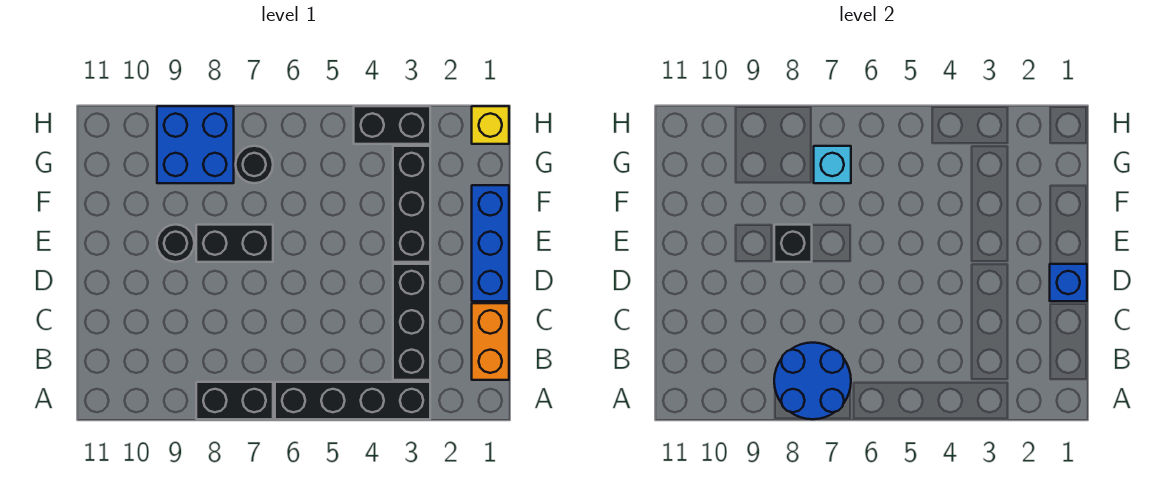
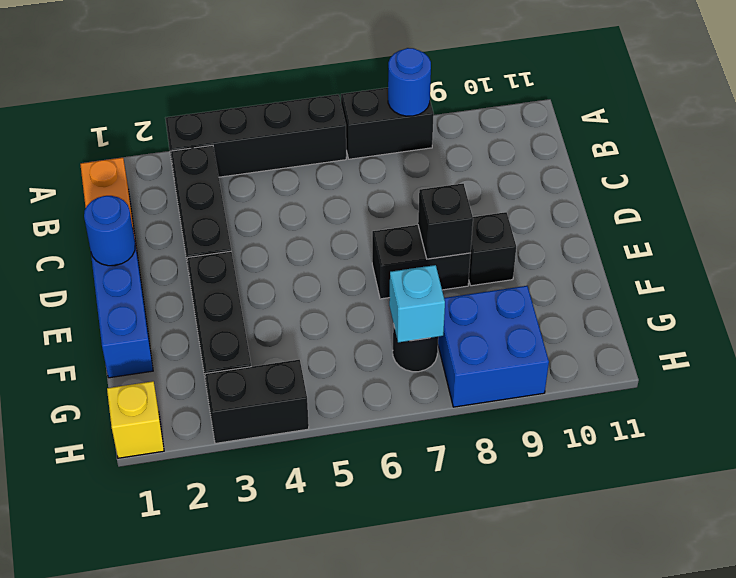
blue 2x2 round brick [774,343,851,419] -> blue 1x1 round brick [388,48,431,116]
blue 1x1 brick [1050,264,1087,301] -> blue 1x1 round brick [84,196,135,266]
black 1x1 round brick [157,225,194,262] -> black 1x1 brick [469,212,516,286]

